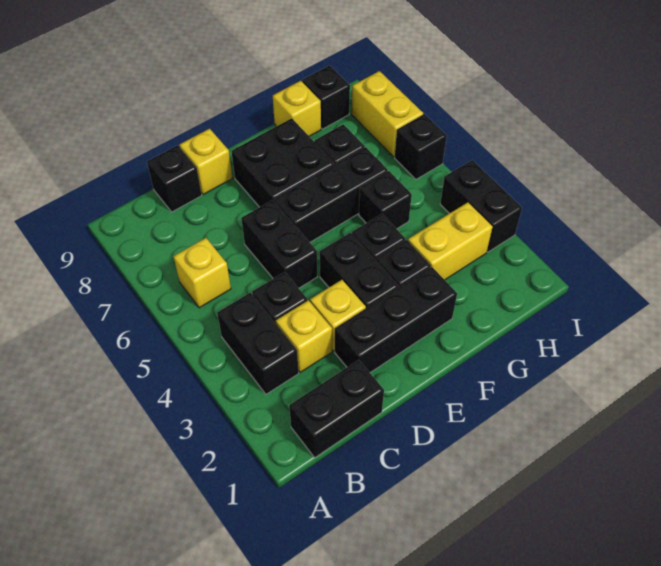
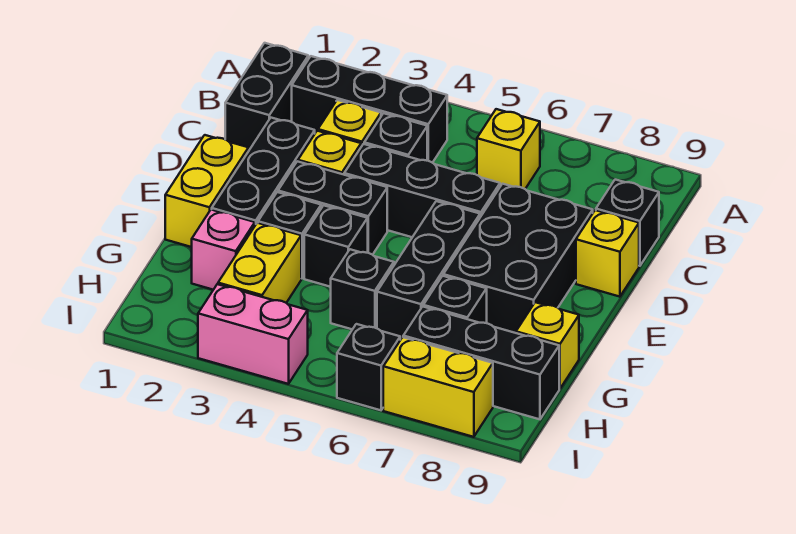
black 1x2 brick [217,293,299,394] -> black 1x3 brick [292,56,447,163]
black 1x2 brick [241,200,317,288] -> black 1x3 brick [344,144,500,237]
none -> yellow 1x2 brick [165,135,249,247]
black 2x2 brick [232,118,334,207] -> black 2x3 brick [443,184,593,333]
none -> pink 1x1 brick [192,210,255,290]
black 1x1 brick [302,65,350,129] -> black 1x3 brick [403,306,559,419]
black 1x2 brick [440,160,522,252] -> pink 1x2 brick [198,284,308,384]

